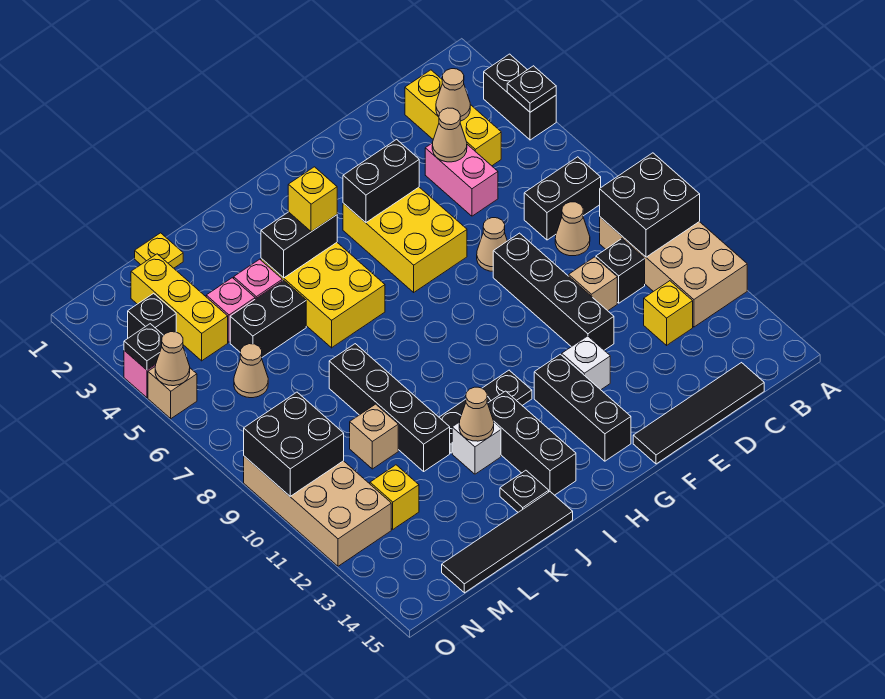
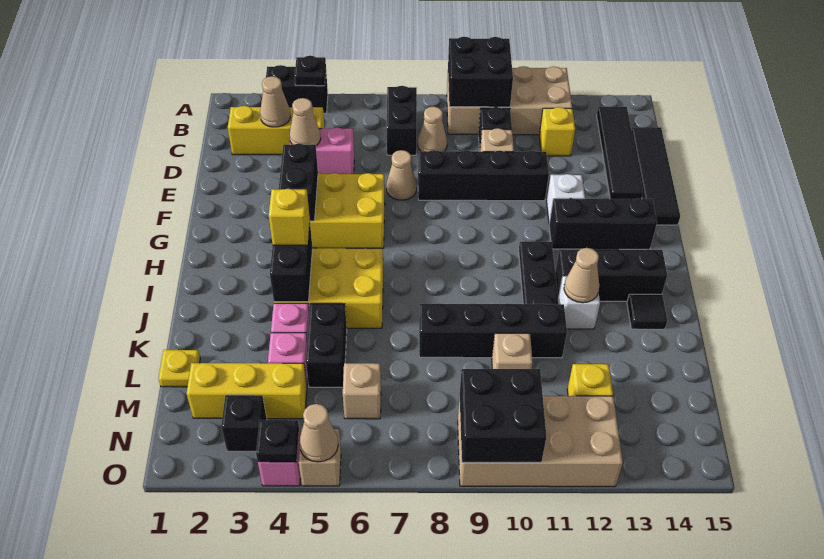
black 1x1 plate [500,470,549,512] -> black 1x1 tile [627,294,667,329]
black 1x4 tile [442,492,573,593] -> black 1x4 tile moved to [597,107,643,199]
tan 1x1 cone [234,344,268,398] -> tan 1x1 brick [343,363,381,419]

